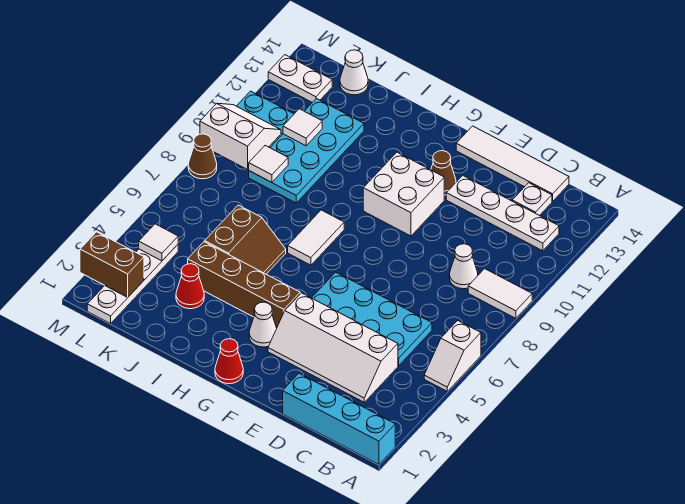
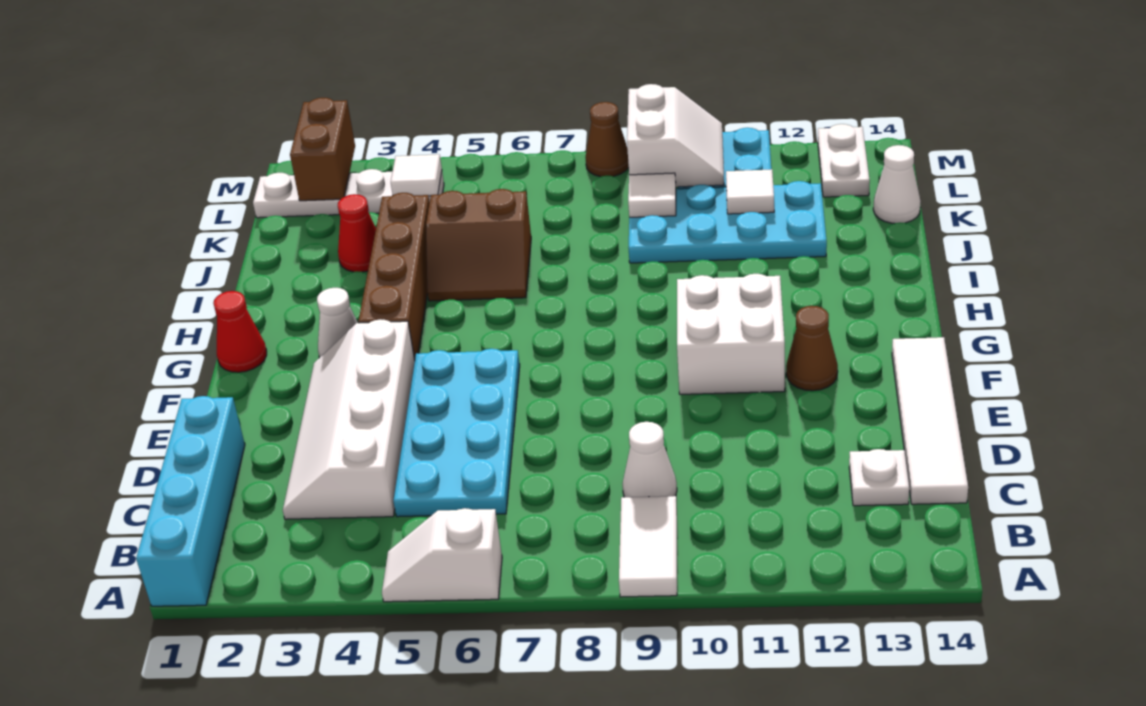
white 1x4 plate [446,176,559,251] -> none
white 1x2 tile [288,210,344,265] -> none

